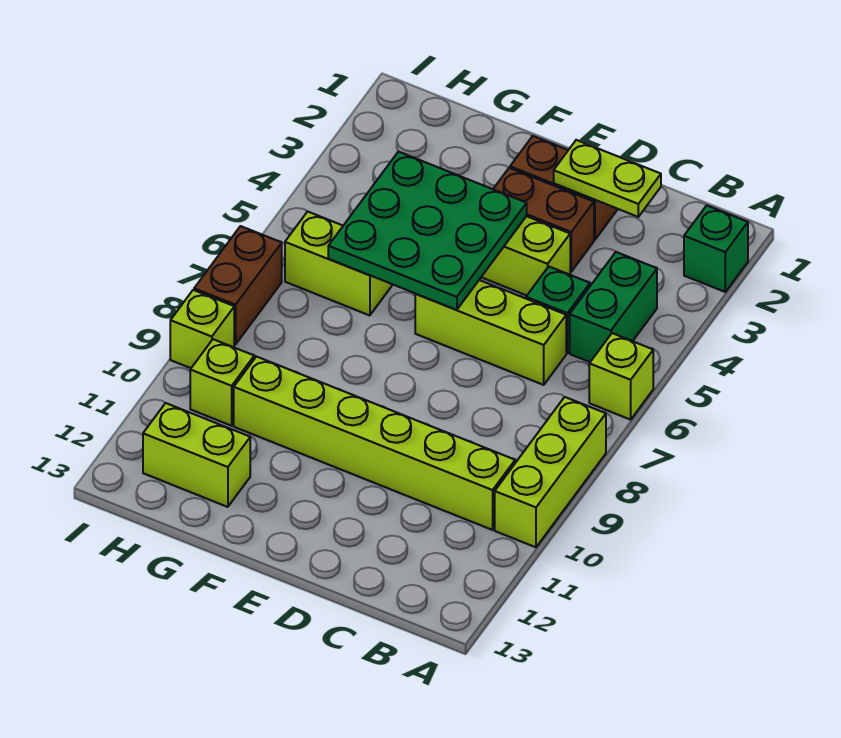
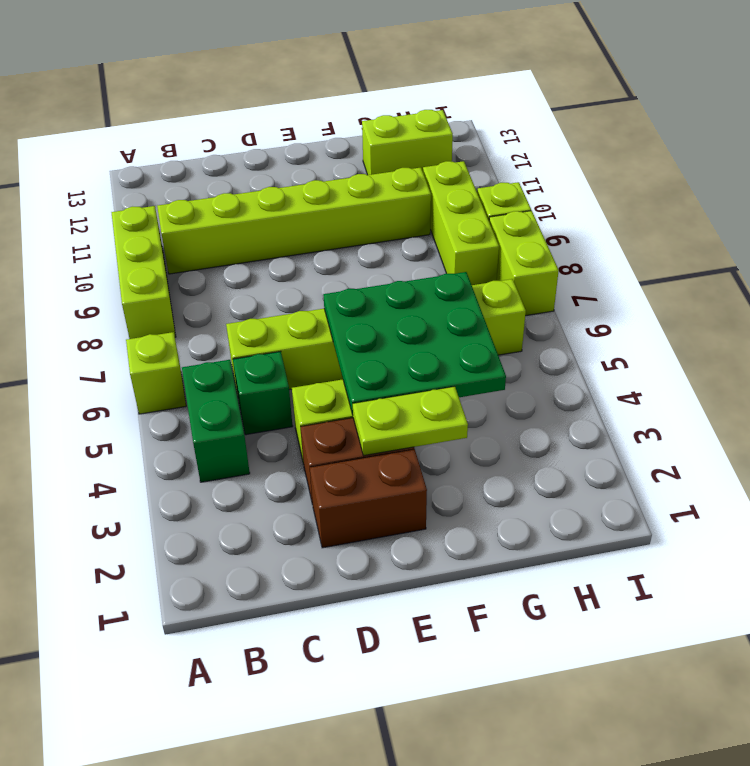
green 1x1 brick [684,205,748,292] -> none
lime 1x2 plate [554,140,661,217] -> lime 1x2 plate moved to [353,386,468,456]
lime 1x1 brick [190,339,254,426] -> lime 1x3 brick [423,161,499,285]
brown 1x2 brick [194,226,282,345] -> lime 1x2 brick [489,211,559,316]

